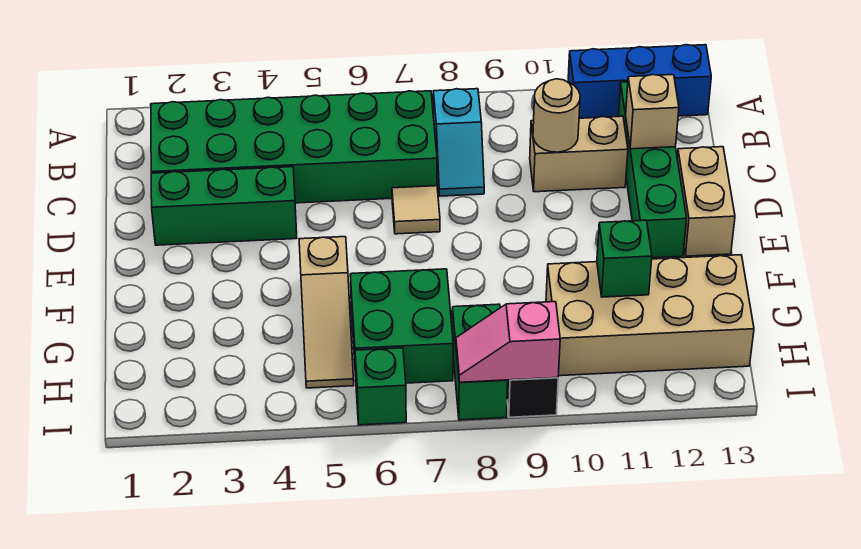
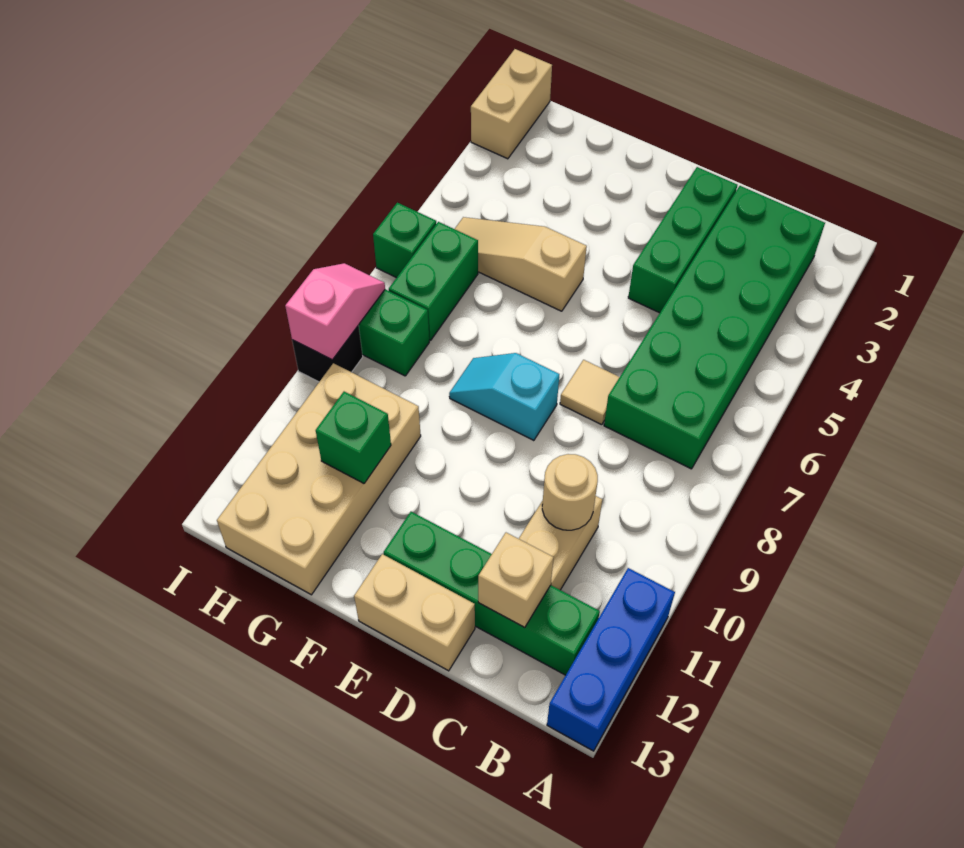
cyan 1x2 slope [433,89,484,196] -> cyan 1x2 slope moved to [449,353,559,441]
green 2x2 brick [350,269,453,383] -> green 1x2 brick [389,222,478,340]
none -> tan 1x2 brick [471,49,552,159]

